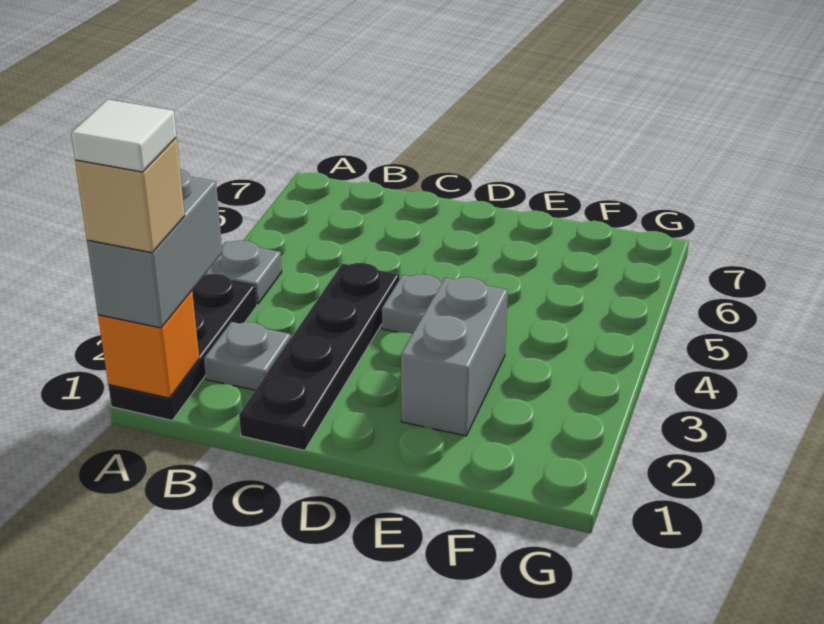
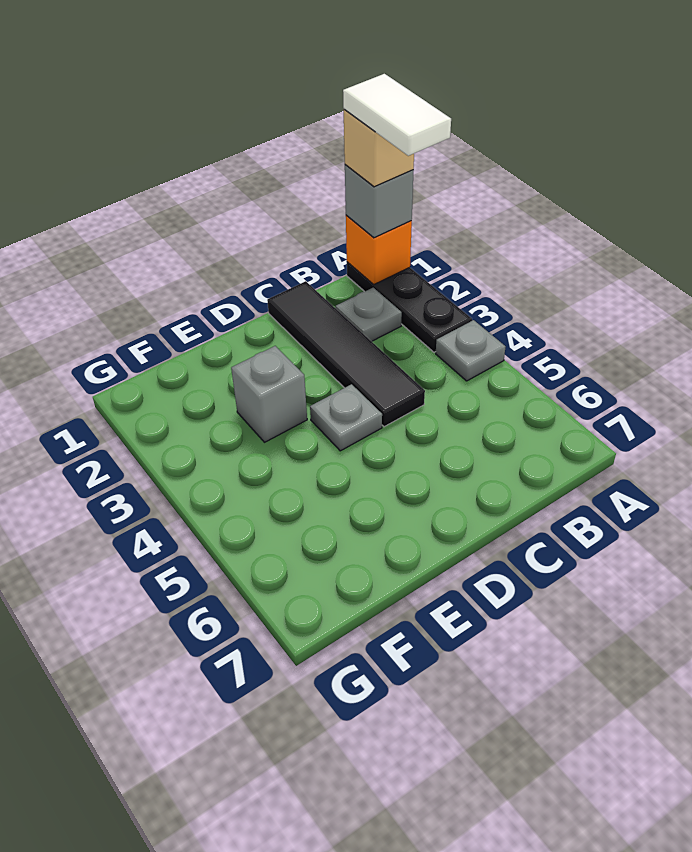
grey 1x2 brick [87,169,222,328] -> grey 1x1 brick [345,165,414,238]
white 1x1 tile [71,100,176,172] -> white 1x2 tile [343,74,451,156]
black 1x4 plate [239,263,400,450] -> black 1x4 tile [267,281,425,427]
grey 1x2 brick [401,277,508,436] -> grey 1x1 brick [231,346,307,442]

